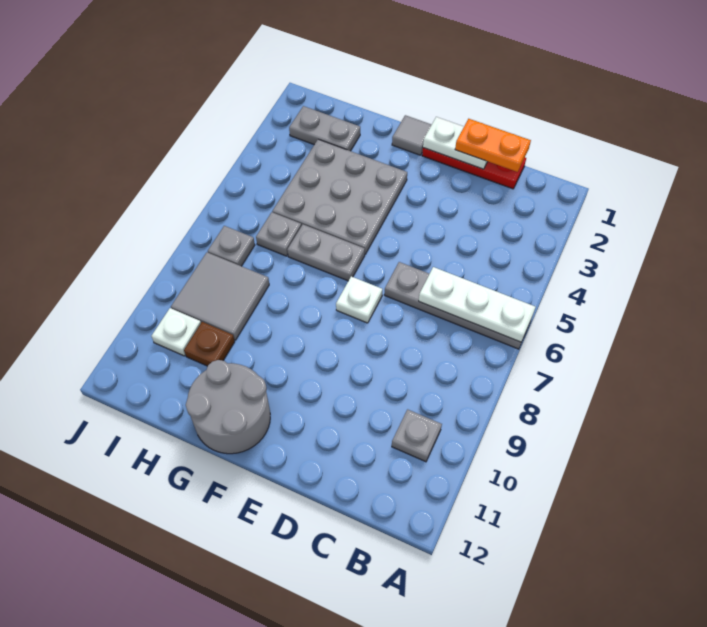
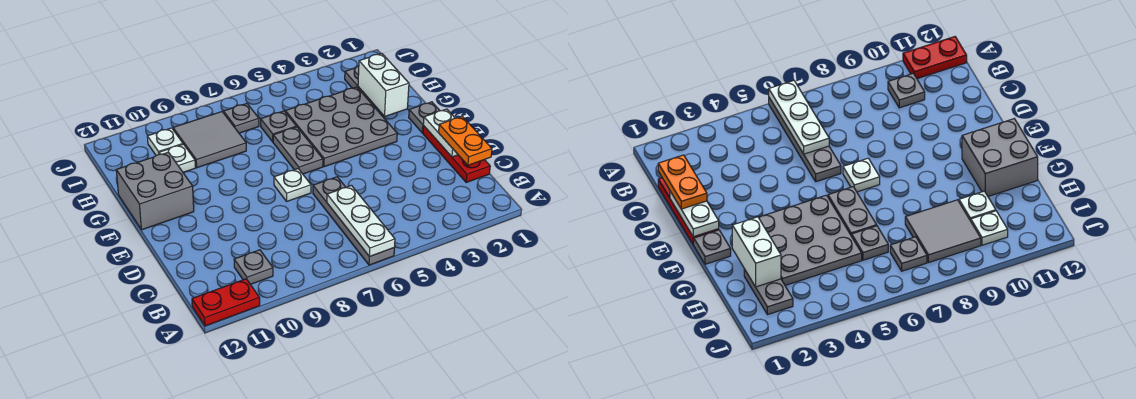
none -> red 1x2 plate [192,279,260,326]
grey 1x1 tile [392,115,432,155] -> grey 1x1 plate [409,102,440,133]
grey 2x2 round brick [186,360,270,454] -> grey 2x2 brick [116,152,194,230]
none -> white 1x2 brick [358,53,409,116]
brown 1x1 plate [184,322,235,366] -> white 1x1 plate [159,144,195,172]

